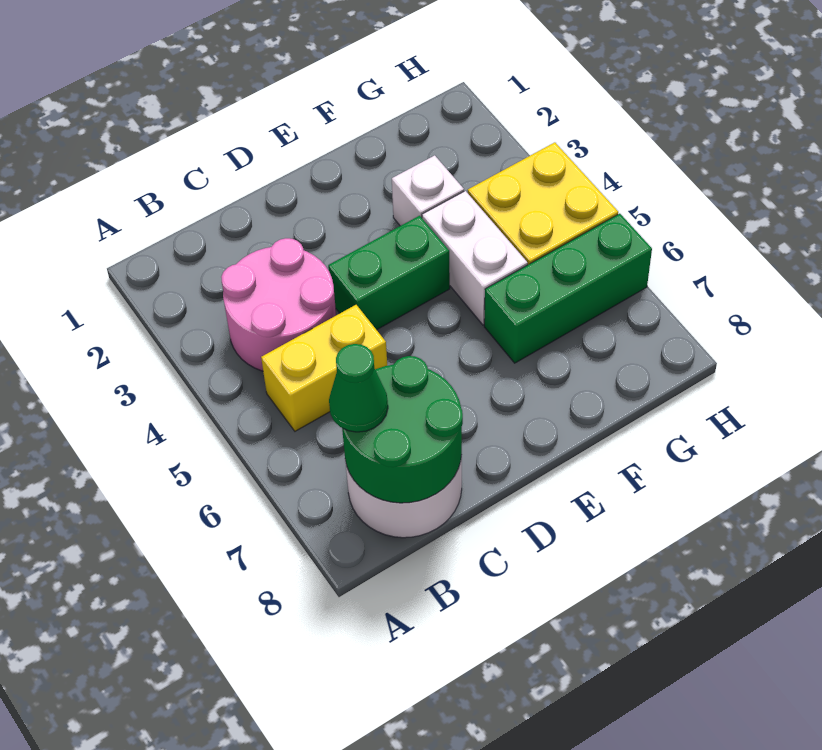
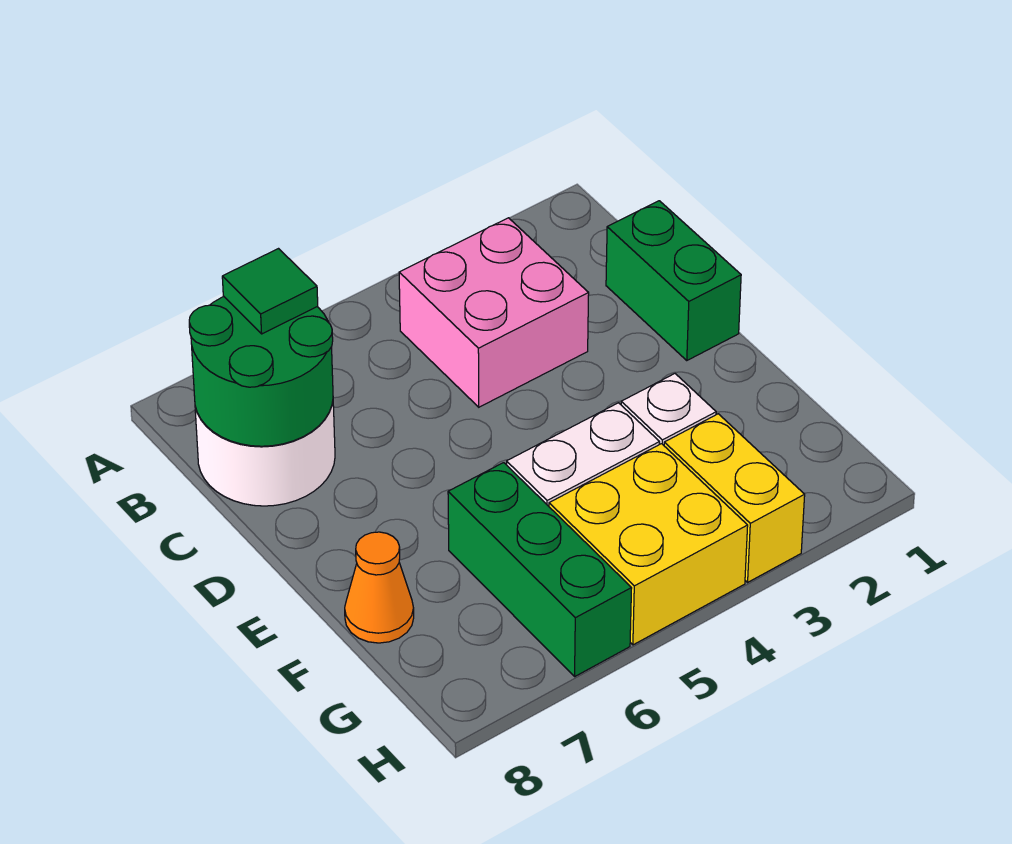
pink 2x2 round brick [221,238,336,371] -> pink 2x2 brick [399,218,589,407]
yellow 1x2 brick [261,305,387,431] -> yellow 1x2 brick moved to [664,414,805,582]
green 1x1 cone [329,344,388,432] -> green 1x1 tile [222,249,318,334]
green 1x2 brick [328,216,450,330] -> green 1x2 brick moved to [606,201,741,360]
none -> orange 1x1 cone [345,532,414,643]

